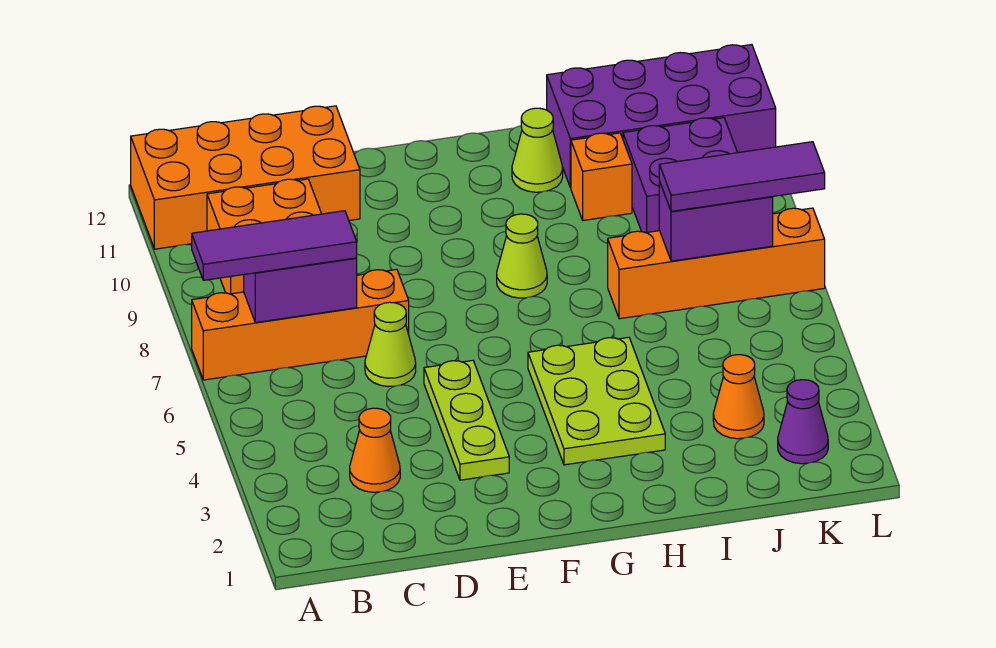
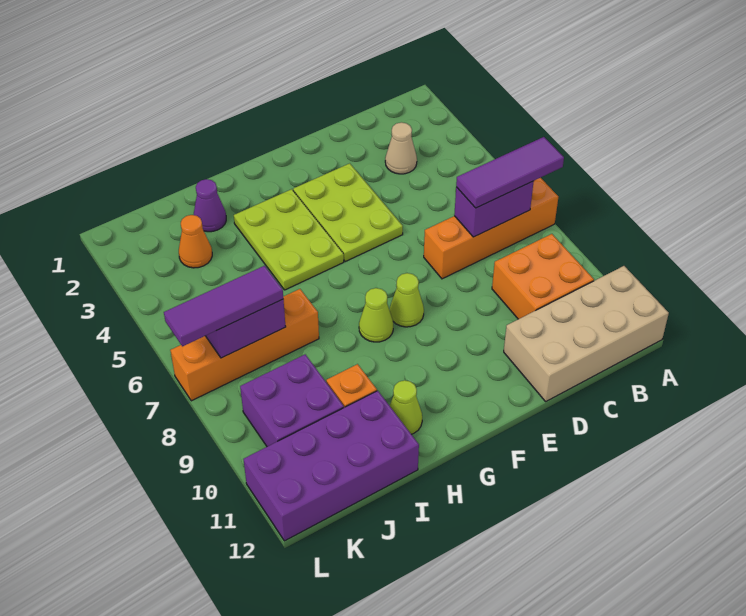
orange 2x4 brick [131,106,360,249] -> tan 2x4 brick [504,266,669,401]
orange 1x1 cone [350,408,400,492] -> tan 1x1 cone [385,122,417,174]
lime 1x1 cone [365,302,416,387] -> lime 1x1 cone moved to [390,273,424,327]
lime 1x3 plate [424,360,509,480] -> lime 2x3 plate [293,163,403,261]
purple 1x1 cone [778,380,828,464] -> purple 1x1 cone moved to [194,179,226,232]

